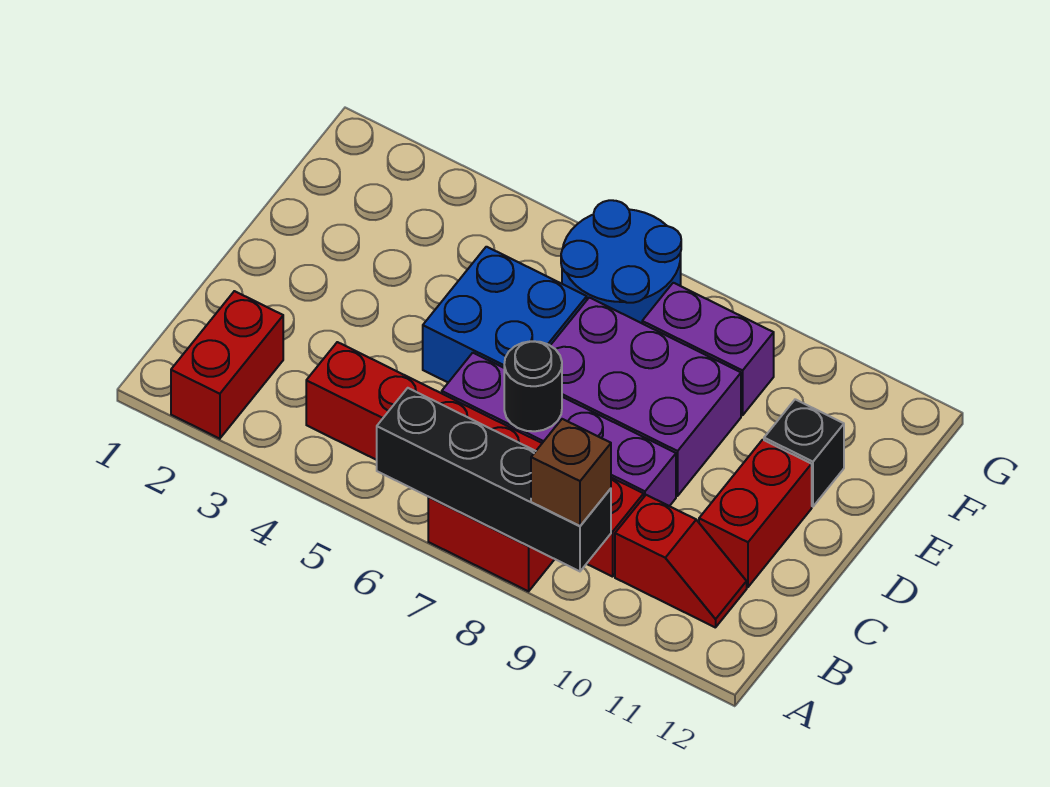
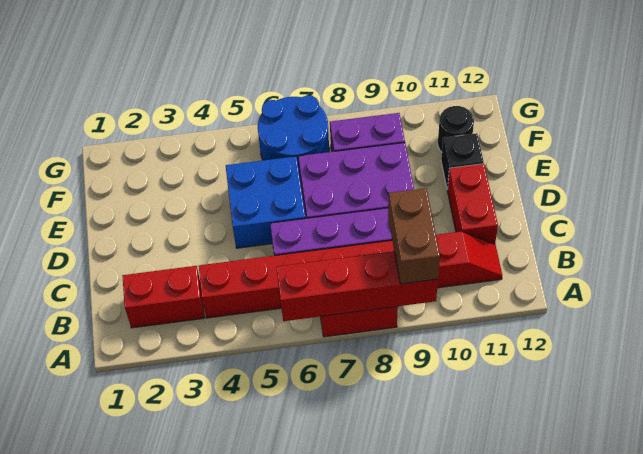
red 1x2 brick [171,291,283,439] -> red 1x2 brick turned to [122,266,204,328]
black 1x4 brick [377,388,611,571] -> red 1x4 brick [276,251,438,321]
brown 1x1 brick [531,419,611,526] -> brown 1x2 brick [388,188,440,284]
black 1x1 round brick [504,341,562,431] -> black 1x1 round brick moved to [438,106,474,152]

